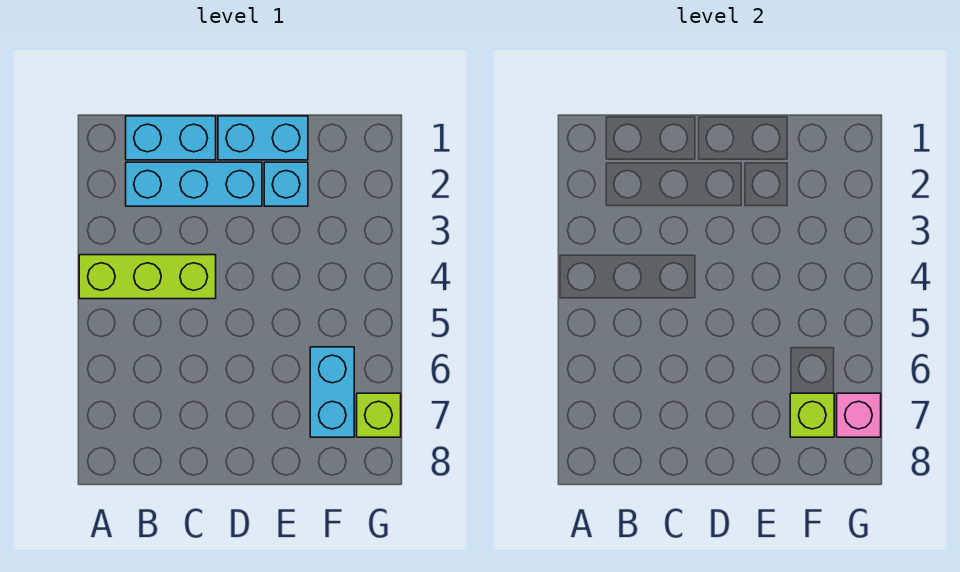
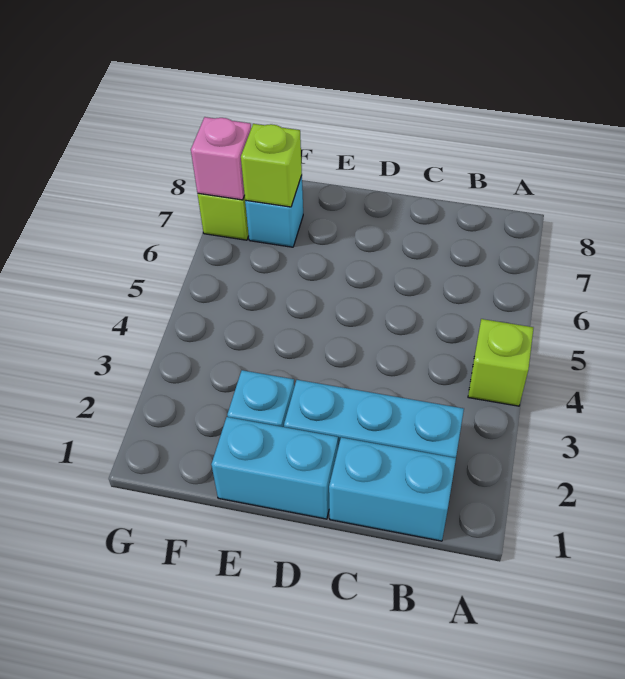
lime 1x3 brick [79,255,216,299] -> lime 1x1 brick [468,319,533,406]
cyan 1x2 brick [310,347,354,437] -> cyan 1x1 brick [245,175,303,247]

